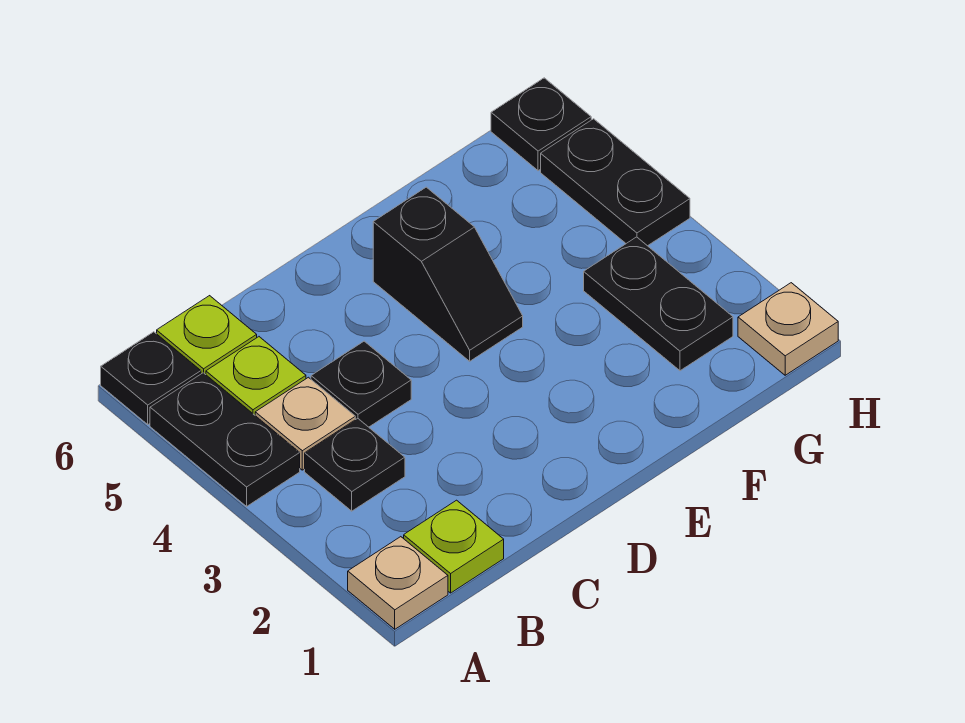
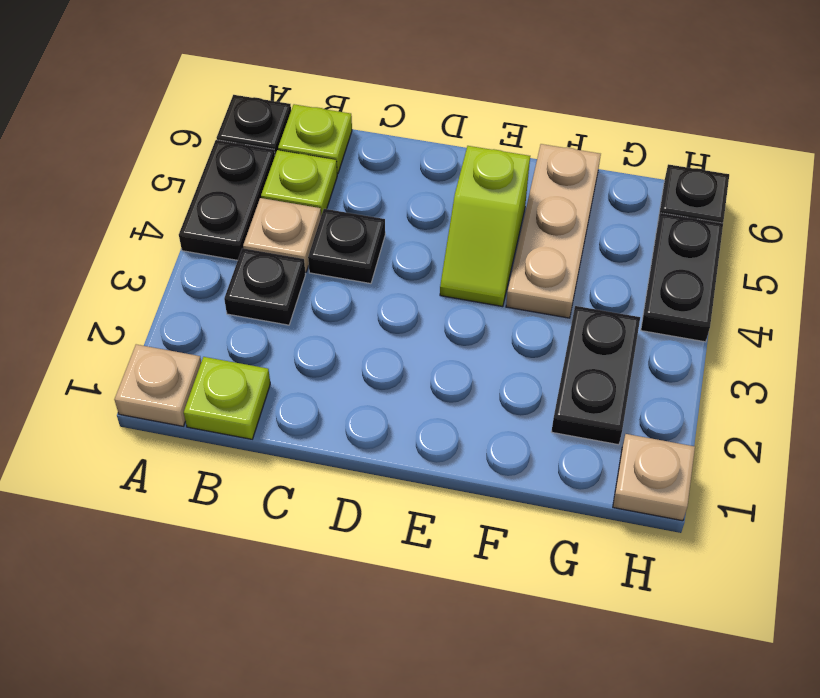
black 1x2 slope [373,187,523,361] -> lime 1x2 slope [440,146,530,307]
none -> tan 1x3 plate [506,144,601,318]

